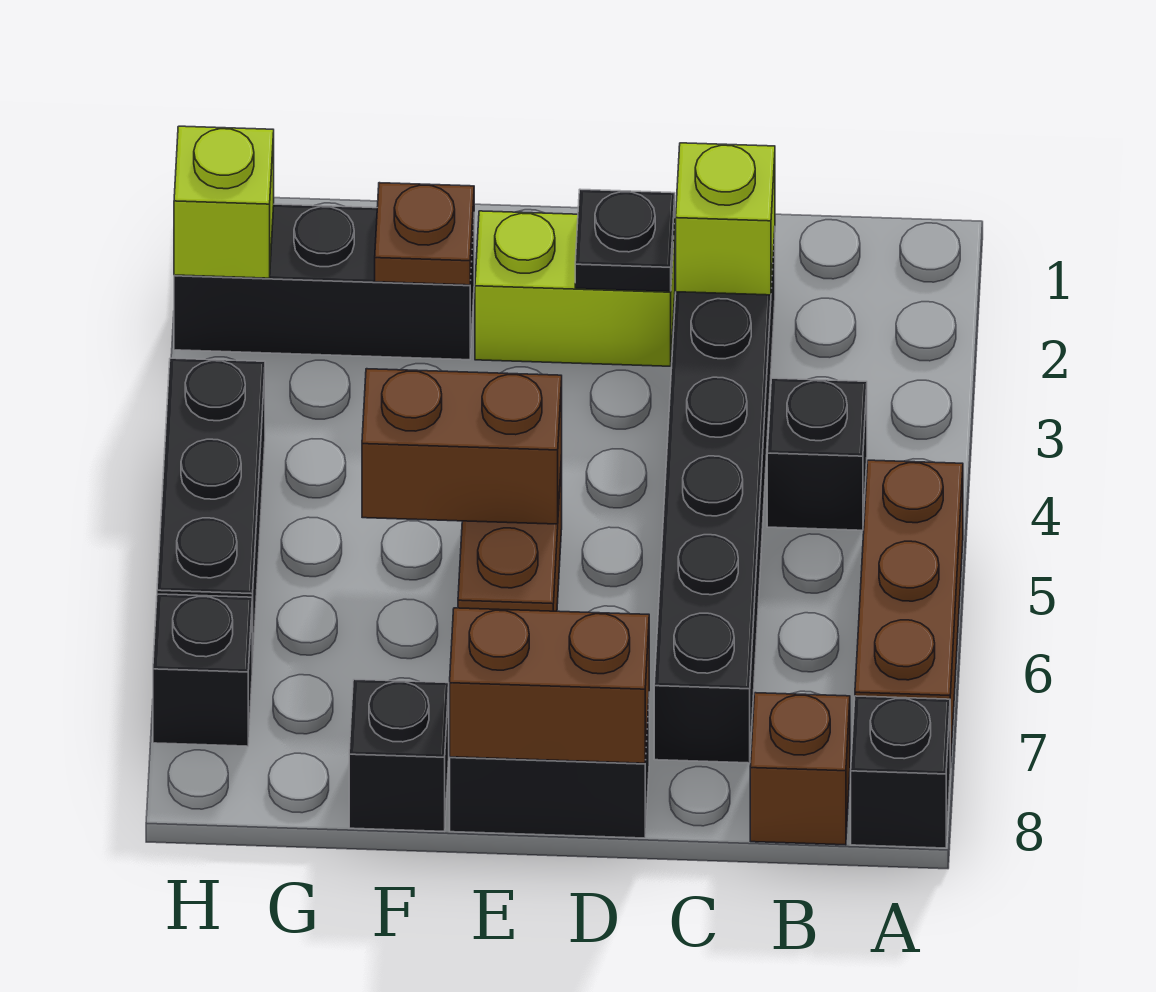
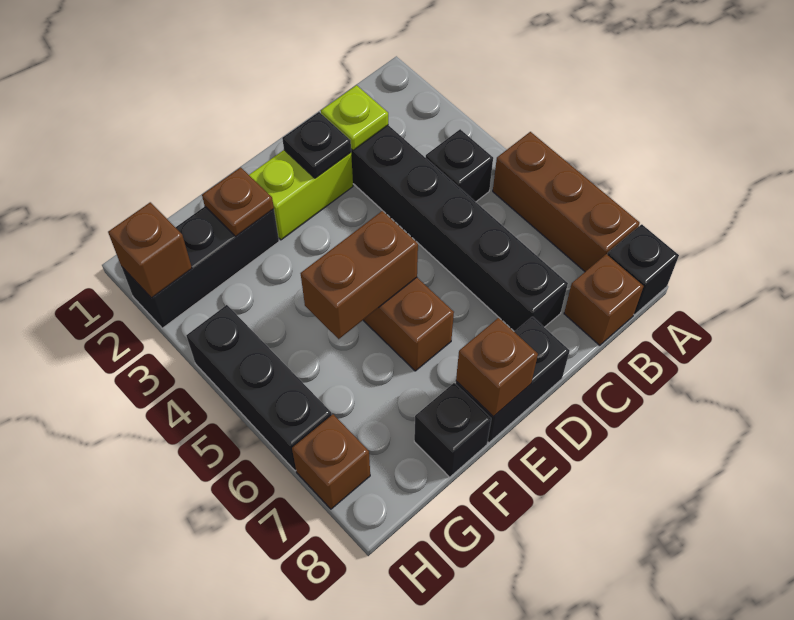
lime 1x1 brick [676,143,775,295] -> lime 1x1 plate [321,85,388,150]
brown 1x2 brick [450,608,649,763] -> brown 1x1 brick [456,318,538,417]
lime 1x1 brick [174,126,274,278] -> brown 1x1 brick [108,202,192,298]
black 1x1 brick [153,594,252,746] -> brown 1x1 brick [292,414,370,509]

